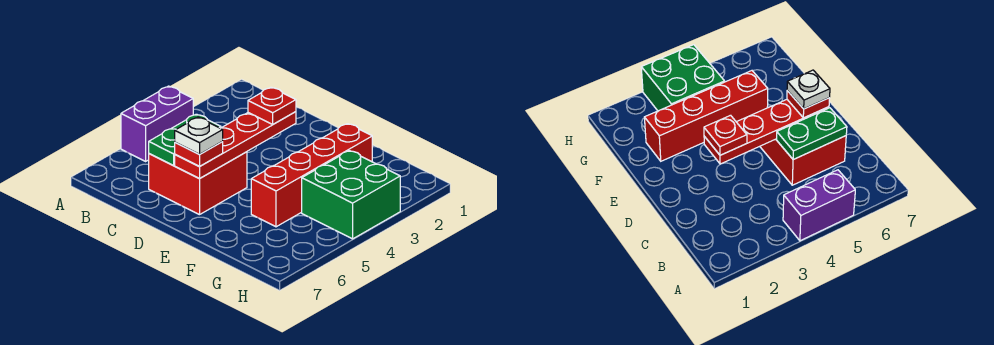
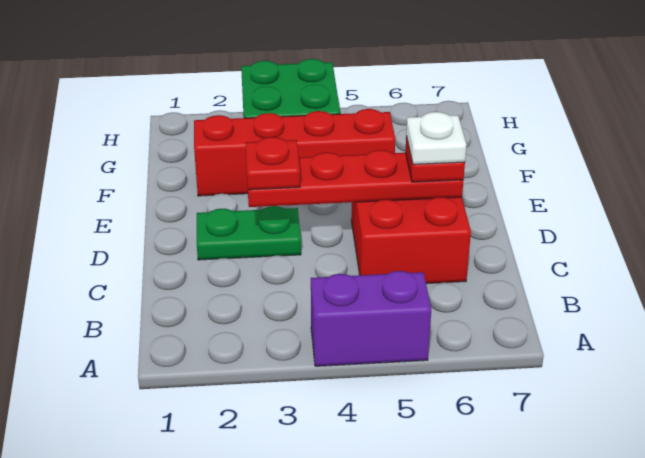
green 1x2 plate [149,114,221,165] -> green 1x2 plate moved to [197,206,301,260]

